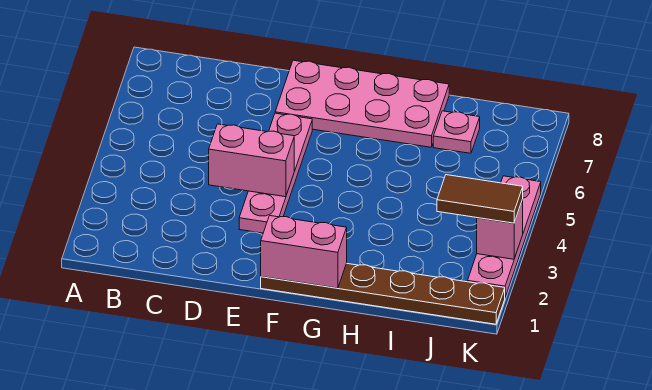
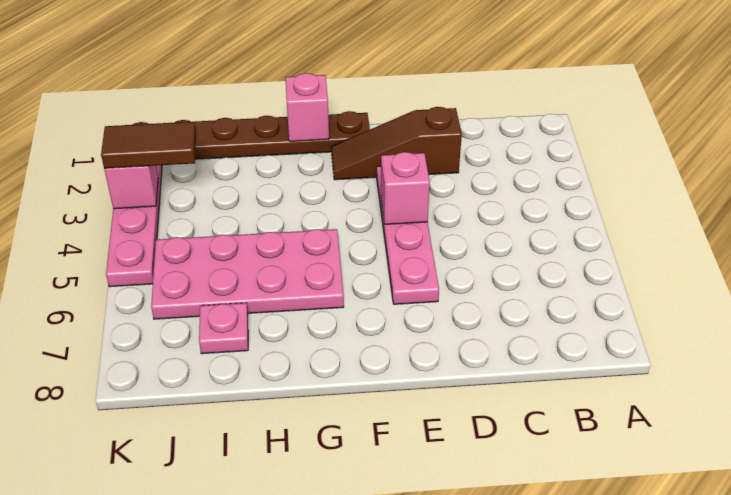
none -> brown 1x3 slope [331,107,462,180]
pink 1x2 brick [209,124,294,197] -> pink 1x1 brick [381,152,430,224]
pink 2x4 plate [275,60,449,147] -> pink 2x4 plate moved to [151,229,344,319]
pink 1x2 brick [261,216,347,288] -> pink 1x1 brick [285,73,329,141]

